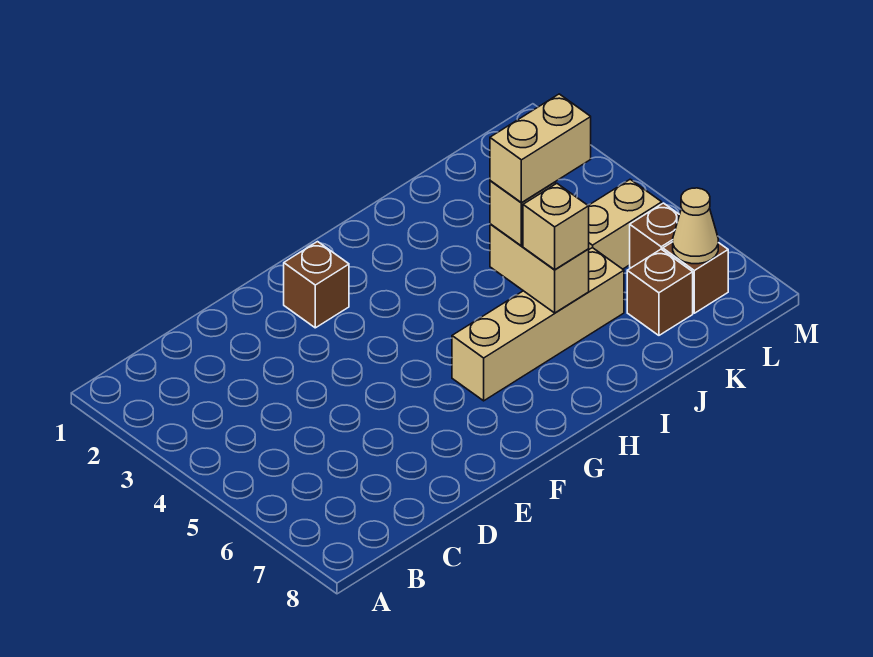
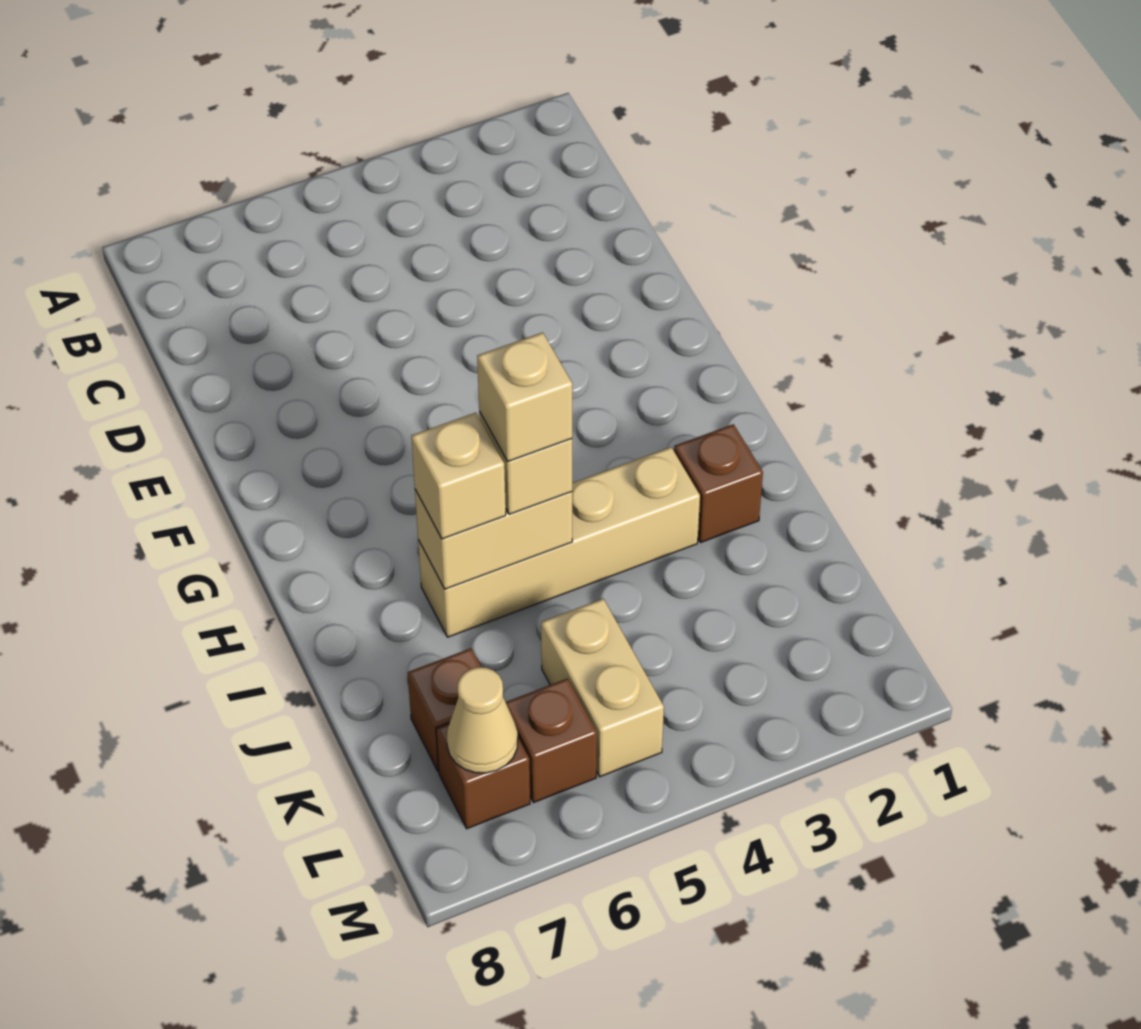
brown 1x1 brick [284,242,349,328] -> brown 1x1 brick moved to [674,424,763,543]
tan 1x4 brick [452,248,624,401] -> tan 1x4 brick turned to [418,447,700,637]
tan 1x2 brick [490,94,591,203] -> tan 1x1 brick [477,333,572,461]

